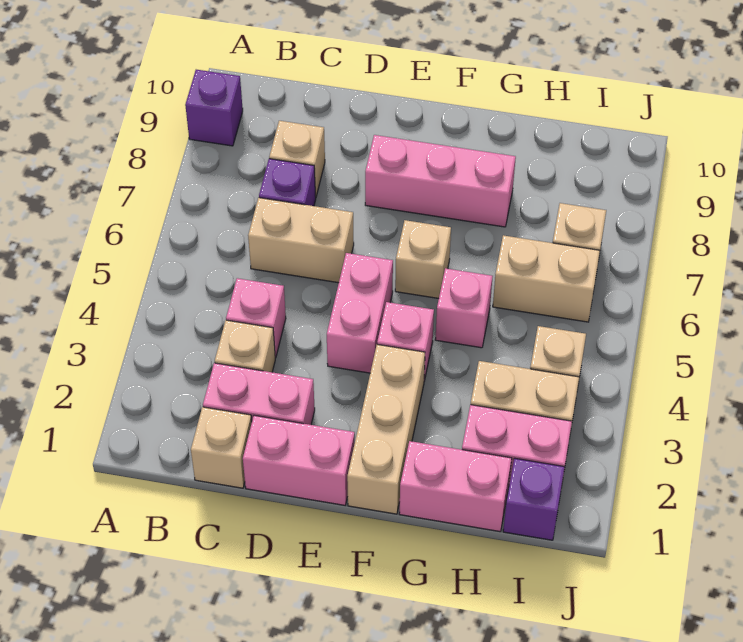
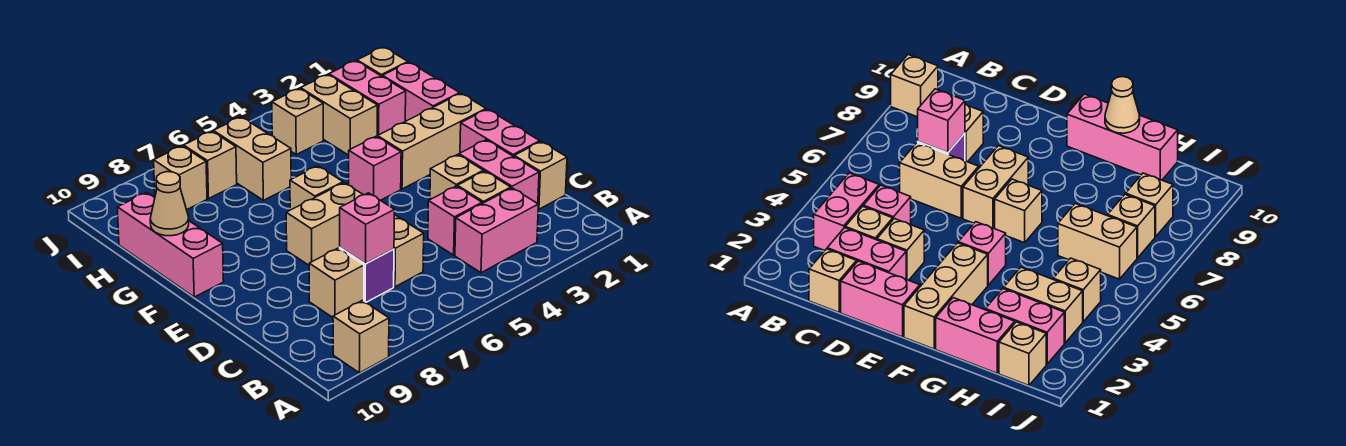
purple 1x1 brick [185,70,243,146] -> tan 1x1 brick [333,300,389,373]
none -> tan 1x1 brick [430,155,483,200]
pink 1x2 brick [327,253,393,373] -> pink 1x2 brick moved to [455,188,538,273]
none -> tan 1x2 brick [286,183,363,265]
pink 1x3 brick [365,135,516,227] -> pink 1x3 brick moved to [117,192,224,297]
pink 1x1 brick [435,268,493,348] -> pink 1x1 brick moved to [340,193,395,264]
none -> tan 1x1 cone [150,172,189,236]
purple 1x1 brick [503,458,564,540] -> tan 1x1 brick [357,47,408,77]
none -> tan 1x1 brick [154,146,207,210]

